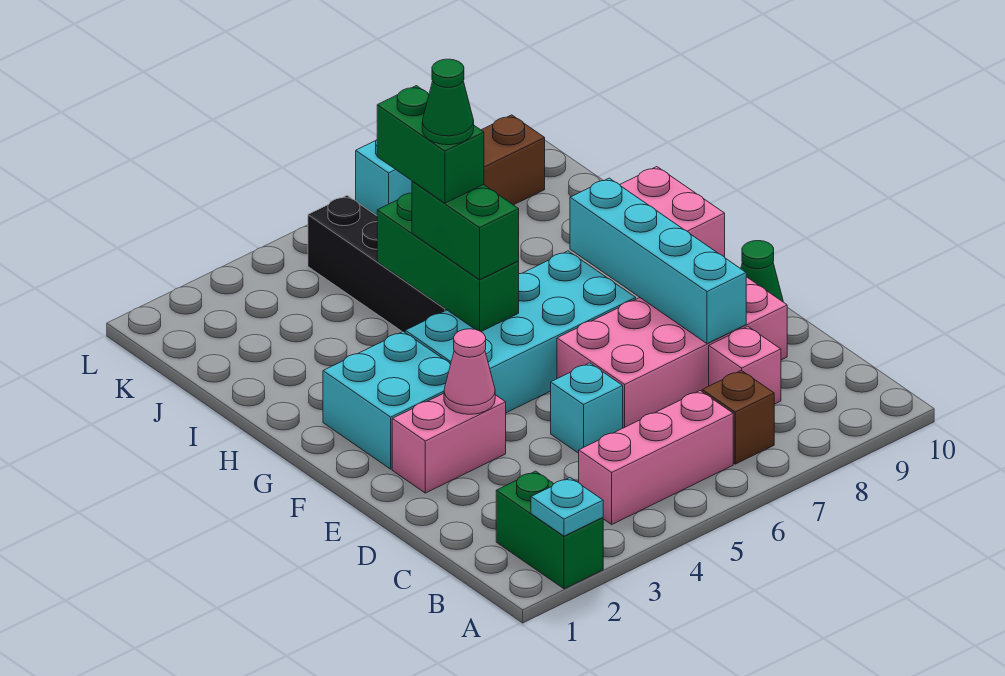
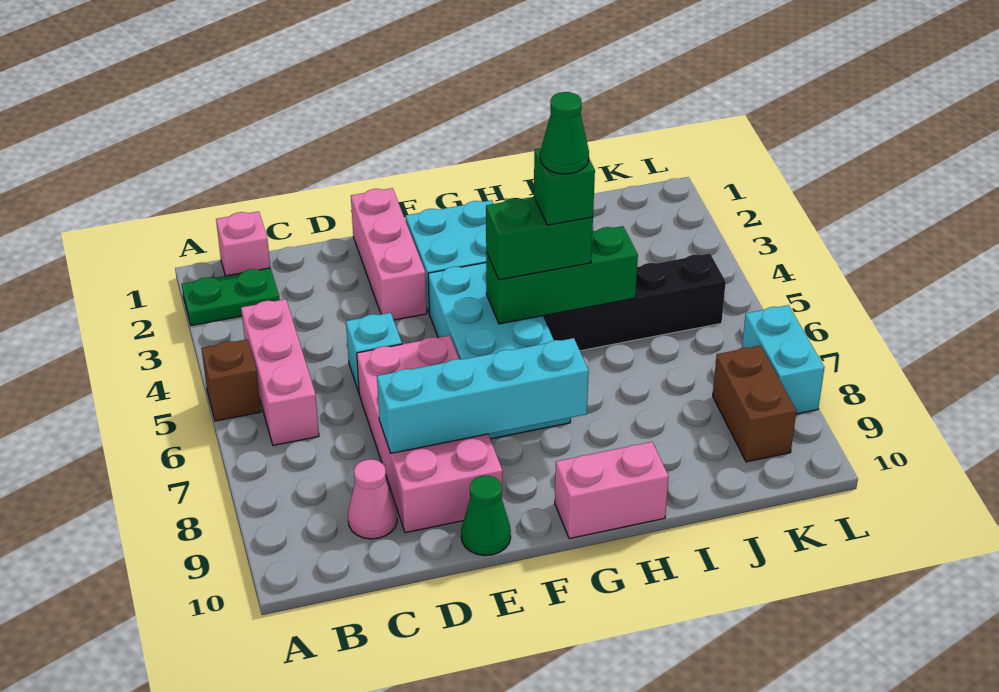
green 1x2 brick [496,471,603,589] -> green 1x2 plate [182,268,280,326]
cyan 1x1 plate [531,478,603,536] -> none
brown 1x1 brick [702,370,774,464] -> brown 1x1 brick moved to [201,339,261,421]
pink 1x1 brick [709,326,781,404] -> pink 1x1 brick moved to [216,211,270,276]
pink 1x2 brick [392,393,506,493] -> pink 1x3 brick [351,188,427,320]
pink 1x1 cone [444,329,495,414] -> pink 1x1 cone moved to [348,459,397,539]
green 1x2 brick [377,86,484,203] -> green 1x1 brick [534,148,595,225]

